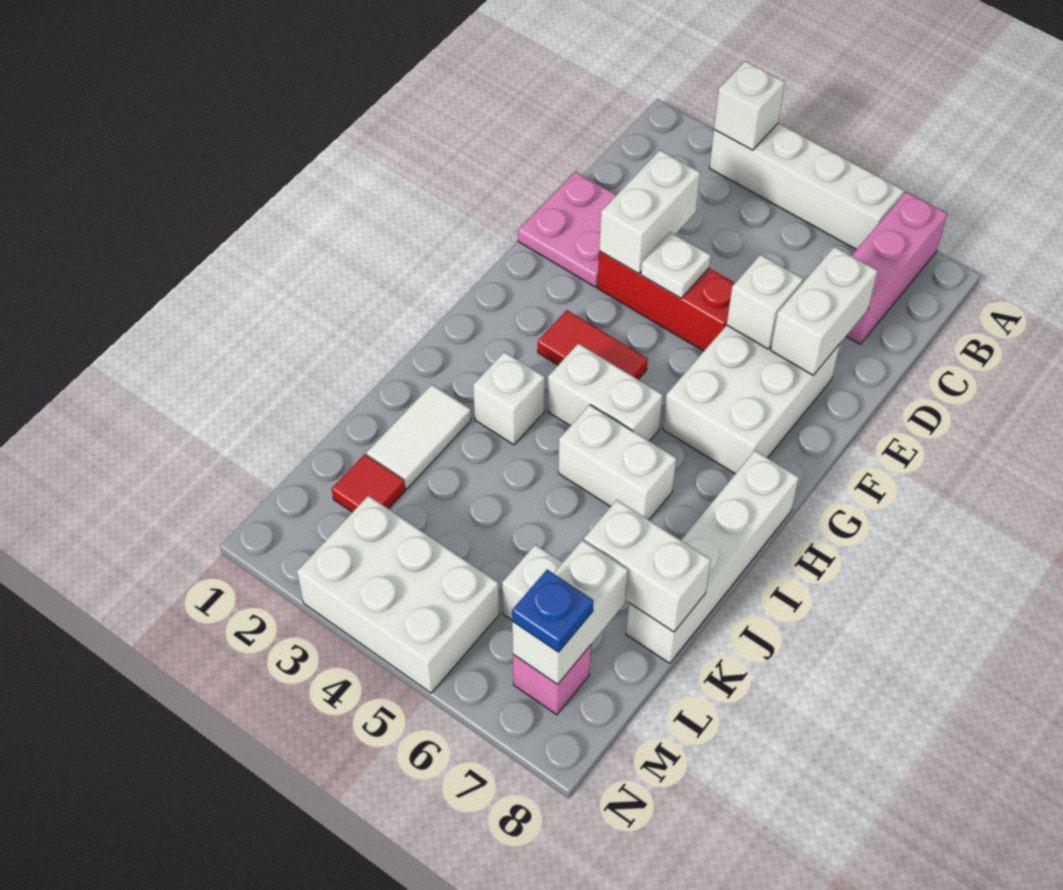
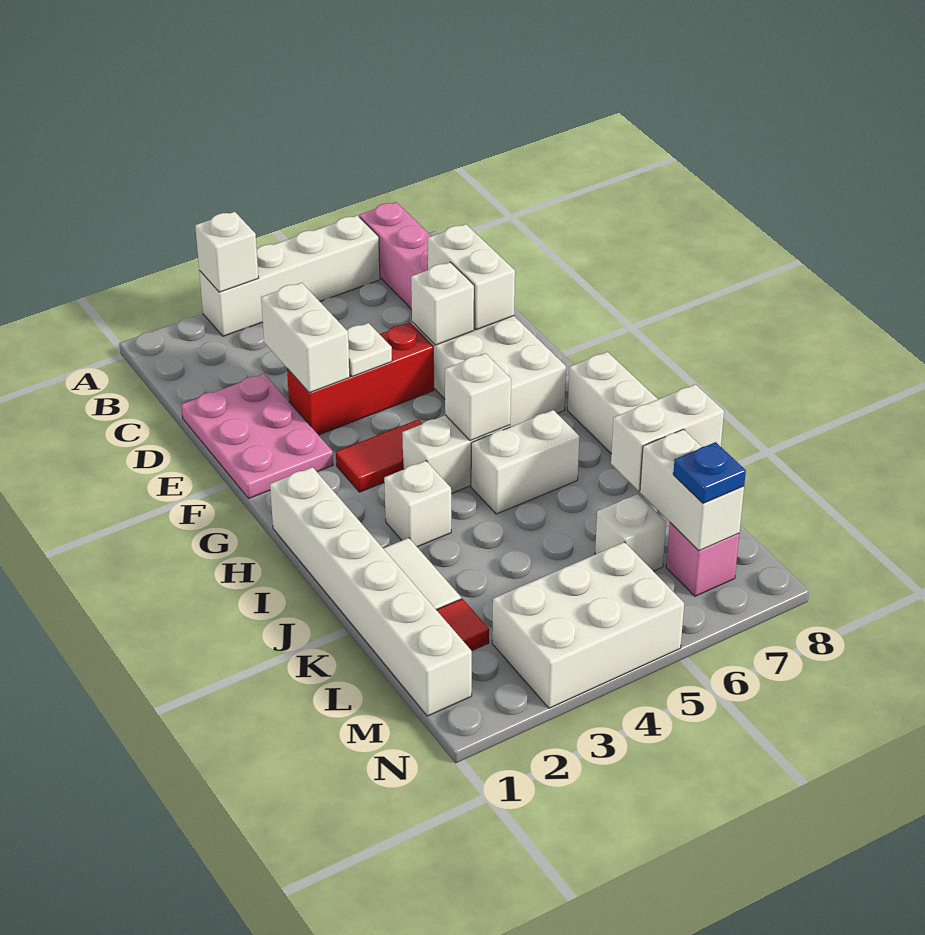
pink 2x2 plate [518,172,616,287] -> pink 2x3 plate [181,374,333,499]
none -> white 1x6 brick [270,467,472,716]
none -> white 1x1 brick [445,353,511,441]

